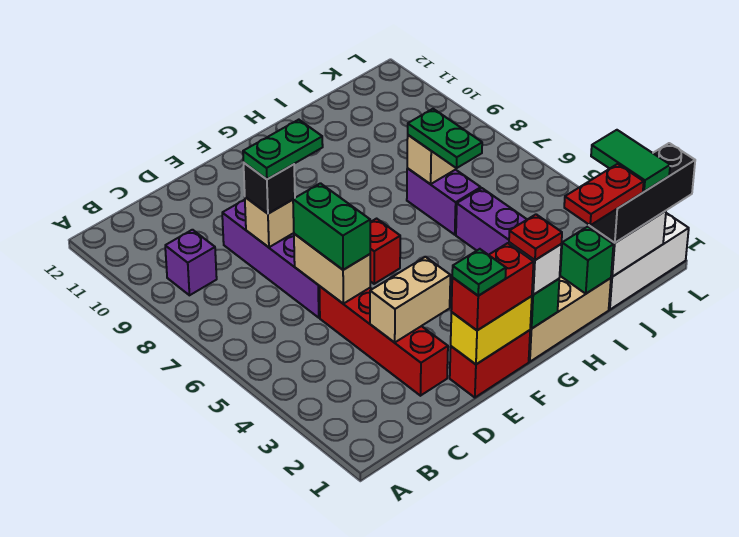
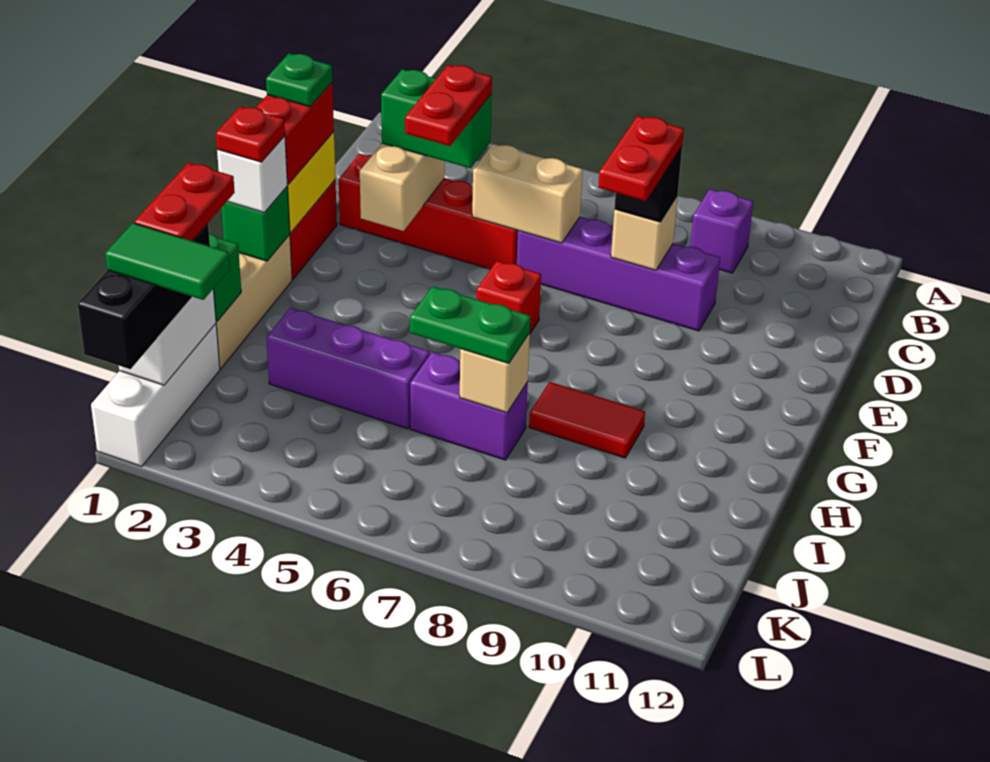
none -> red 1x2 plate [405,65,492,146]
green 1x2 brick [293,183,370,270] -> green 1x2 brick moved to [381,69,492,168]
green 1x2 plate [243,120,323,179] -> red 1x2 plate [598,116,684,201]
none -> red 1x2 tile [529,382,645,458]

